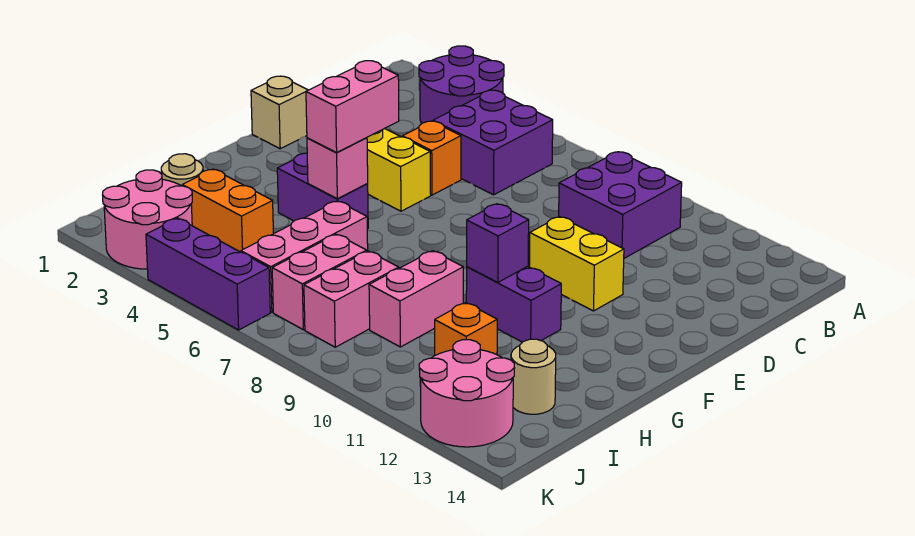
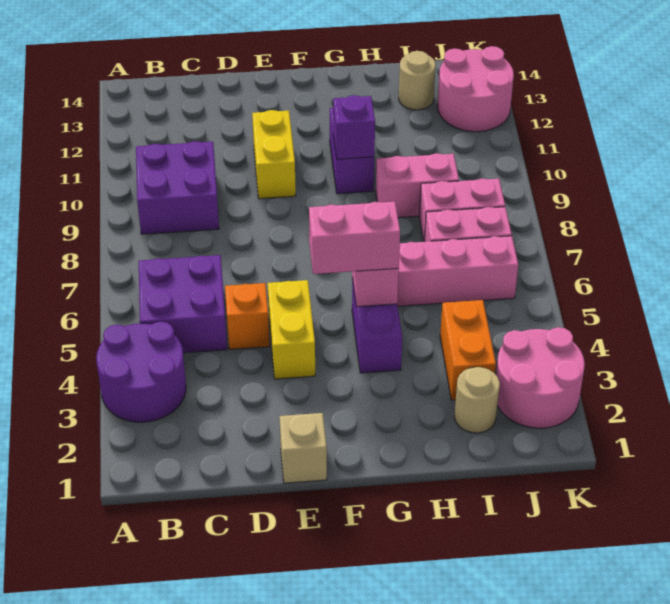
orange 1x1 brick [435,303,497,355] -> none
purple 1x3 brick [146,218,270,330] -> none

